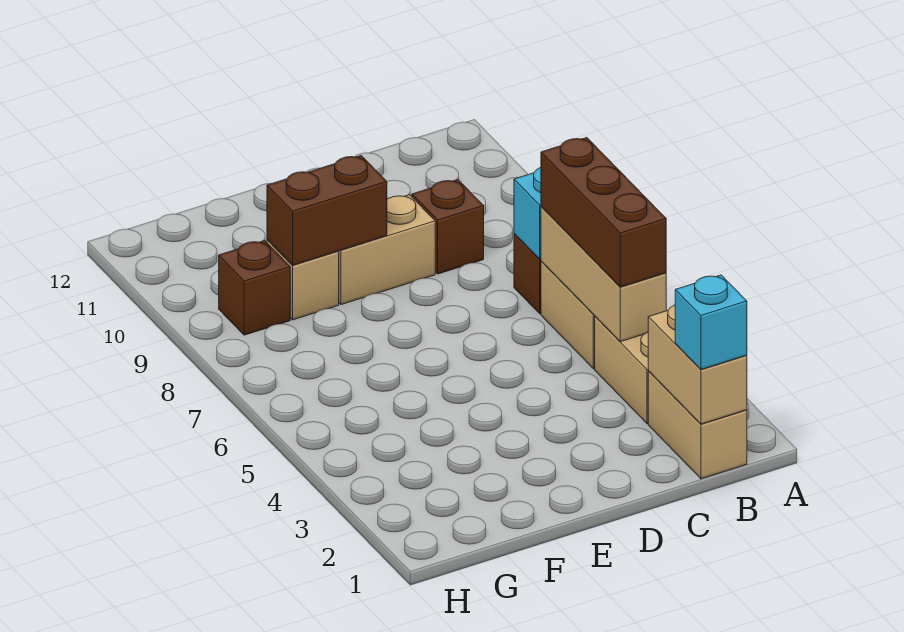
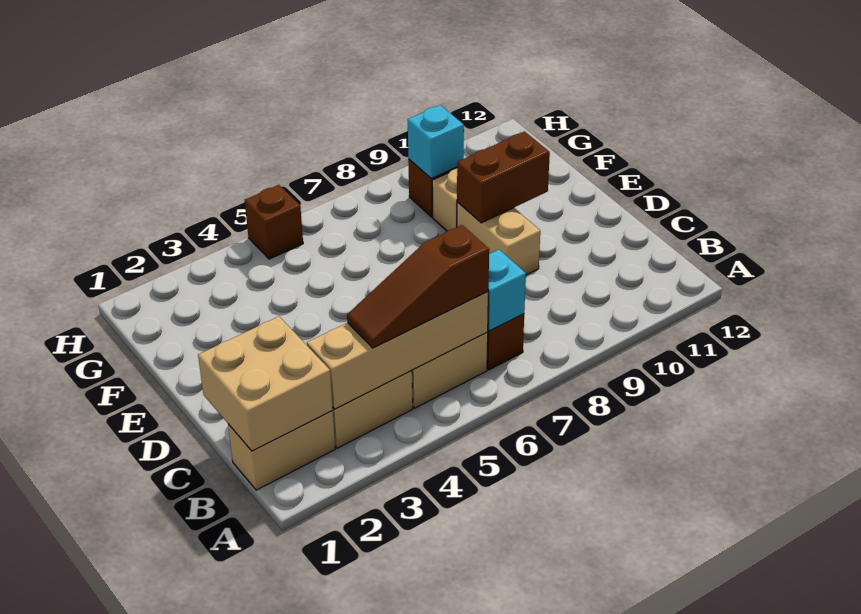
tan 1x2 brick [648,305,747,424] -> tan 2x2 brick [198,316,333,451]
cyan 1x1 brick [675,275,747,369] -> cyan 1x1 brick moved to [408,105,464,179]
tan 1x3 brick [541,207,666,342] -> tan 1x4 brick [307,292,488,409]
brown 1x3 brick [541,138,666,287] -> brown 1x3 slope [347,225,489,348]
brown 1x1 brick [412,180,484,274] -> brown 1x1 brick moved to [245,185,303,259]
brown 1x2 brick [267,156,387,265] -> brown 1x2 brick turned to [457,131,550,223]

